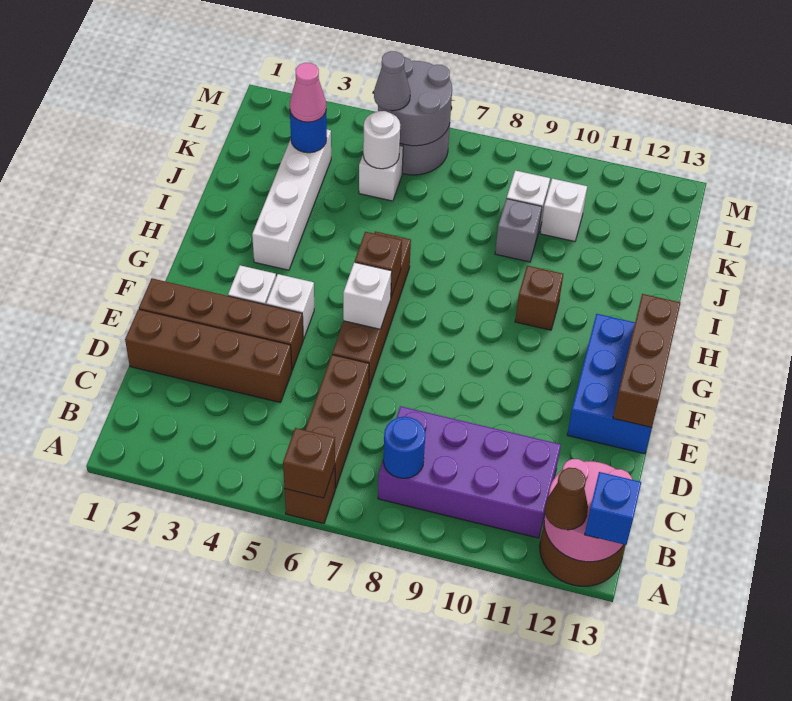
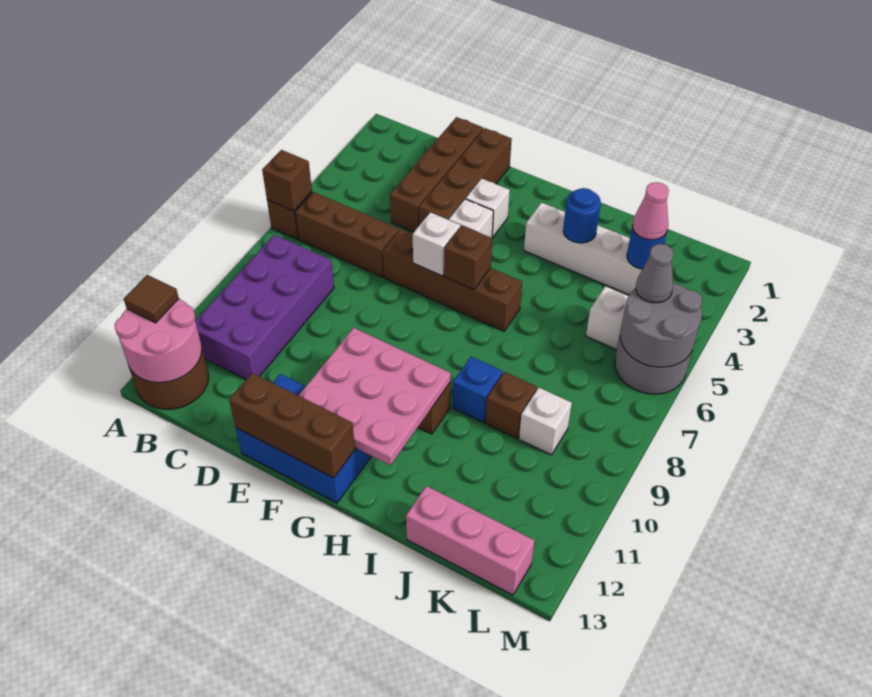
brown 1x1 cone [545,468,588,530] -> brown 1x1 tile [124,275,179,323]
blue 1x1 brick [585,472,641,545] -> blue 1x1 brick moved to [452,357,503,423]
blue 1x1 round brick [383,417,425,478] -> blue 1x1 round brick moved to [563,188,601,243]
none -> pink 3x3 plate [299,328,451,465]
grey 1x1 brick [495,199,542,262] -> brown 1x1 brick [485,372,537,438]
none -> pink 1x3 brick [406,486,535,595]
white 1x1 round brick [363,111,400,169] -> none
white 1x1 brick [540,179,587,241] -> none

